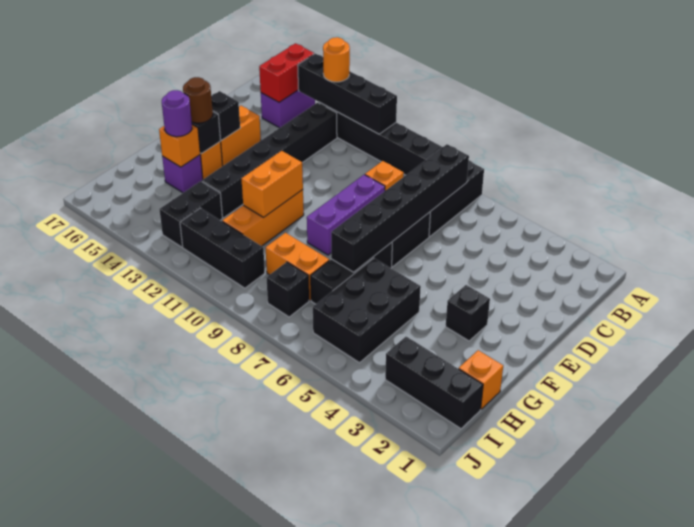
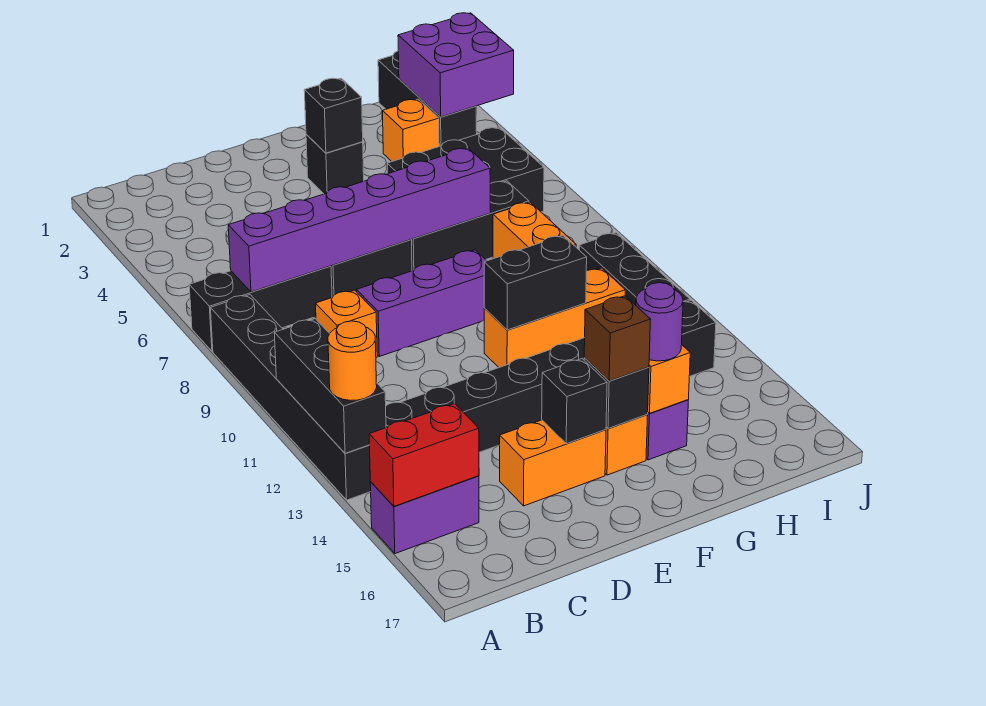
black 1x4 brick [298,54,397,134] -> black 1x3 brick [274,319,386,453]
black 1x6 brick [331,144,469,272] -> purple 1x6 brick [228,148,490,292]
orange 1x2 brick [241,151,303,217] -> black 1x2 brick [484,235,587,330]
brown 1x1 round brick [183,77,213,123] -> brown 1x1 brick [584,296,651,381]
orange 1x1 brick [459,350,503,409] -> orange 1x1 brick moved to [383,99,439,162]
none -> purple 2x2 brick [398,13,514,117]
black 1x1 brick [266,262,309,317] -> black 1x1 brick moved to [304,78,363,153]

